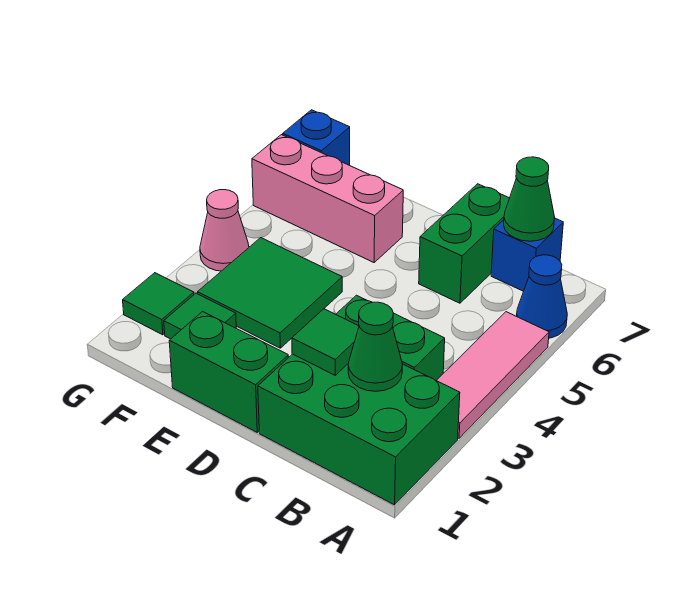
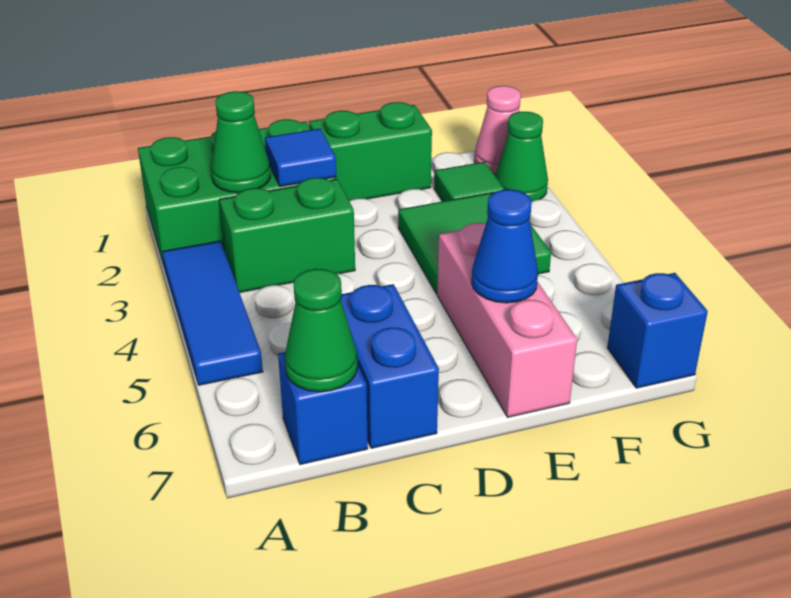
pink 1x3 tile [436,312,549,438] -> blue 1x3 tile [162,241,263,385]
blue 1x1 cone [516,255,567,338] -> blue 1x1 cone moved to [471,190,538,303]
green 1x1 tile [292,309,359,375] -> blue 1x1 tile [265,129,337,186]
green 1x2 brick [419,184,509,303] -> blue 1x2 brick [341,284,439,448]
pink 1x3 brick [252,135,403,262] -> pink 1x3 brick turned to [437,223,577,417]
green 1x1 tile [123,273,194,335] -> green 1x1 cone [495,112,548,201]
pink 1x1 cone [200,190,249,271] -> pink 1x1 cone moved to [474,86,521,174]

